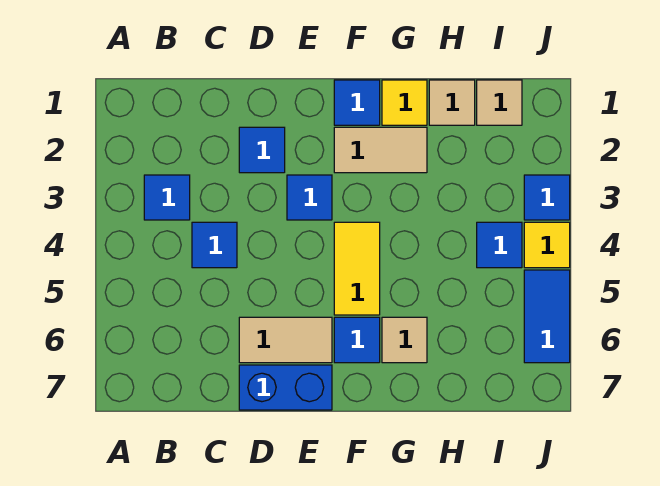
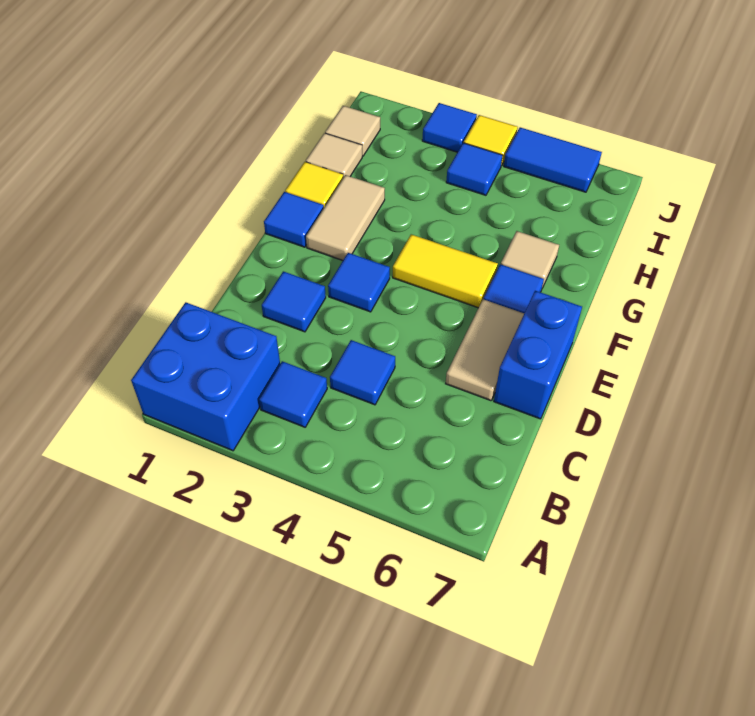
none -> blue 2x2 brick [131,302,280,451]

